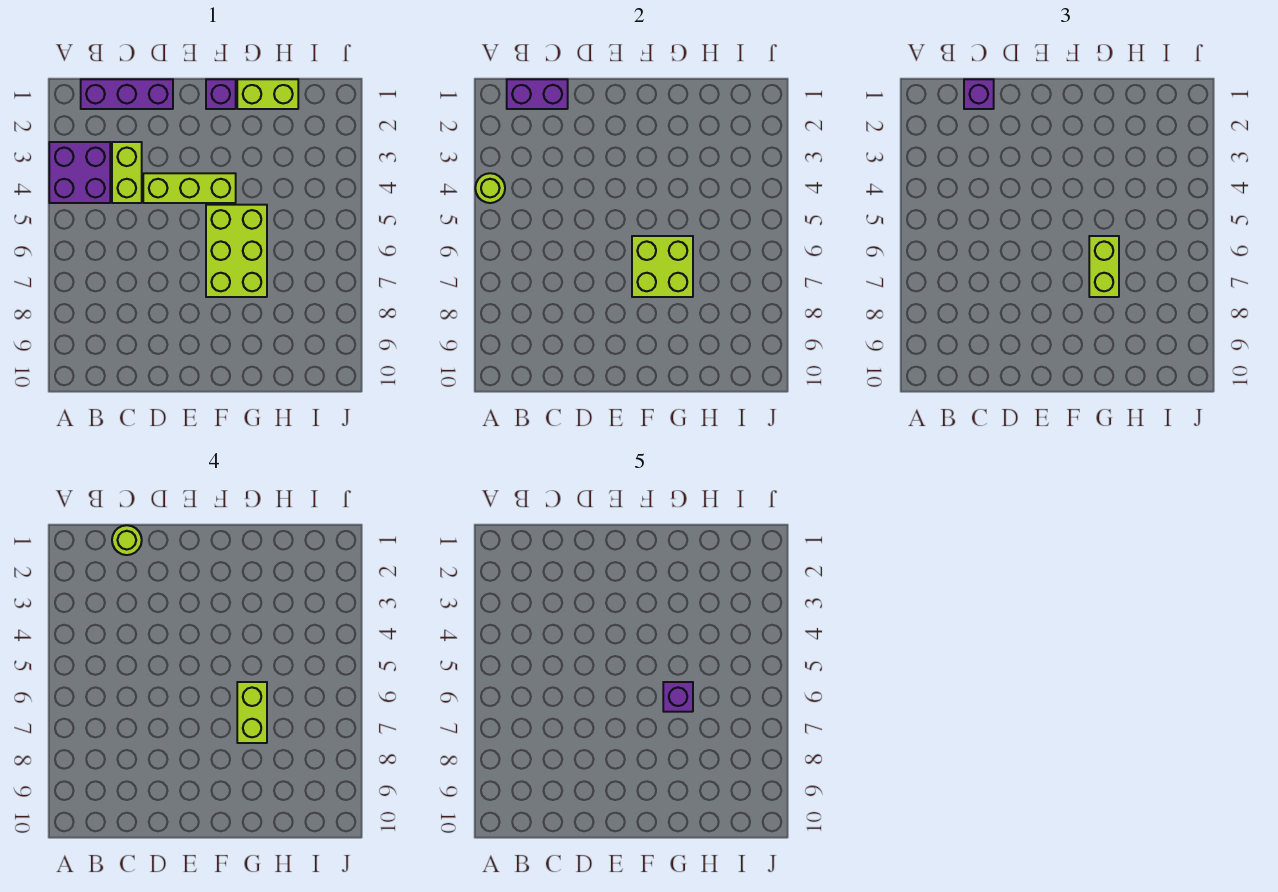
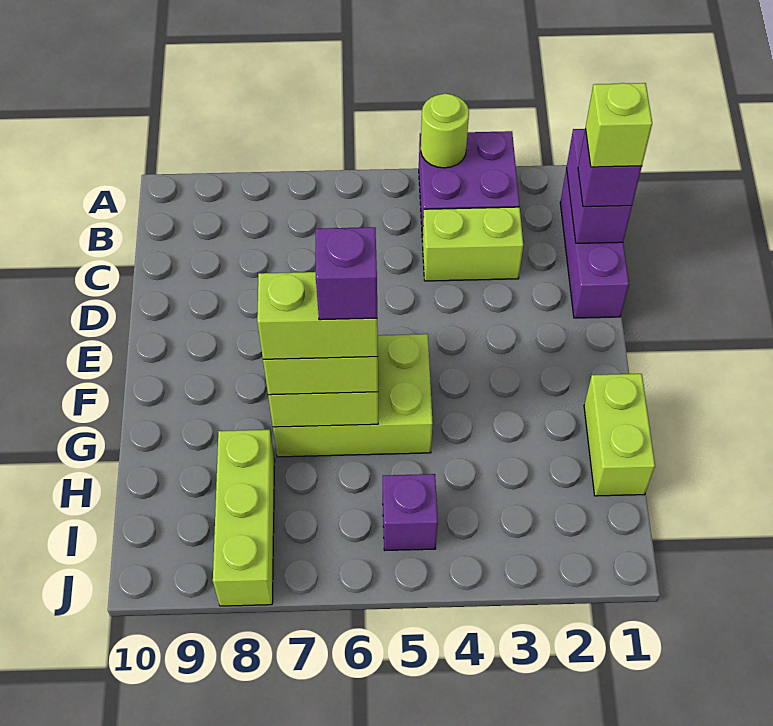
lime 1x1 round brick [112,525,142,555] -> lime 1x1 brick [585,83,652,167]
lime 1x3 brick [143,173,236,203] -> lime 1x3 brick moved to [213,430,275,606]
purple 1x1 brick [206,79,236,109] -> purple 1x1 brick moved to [383,474,438,550]

